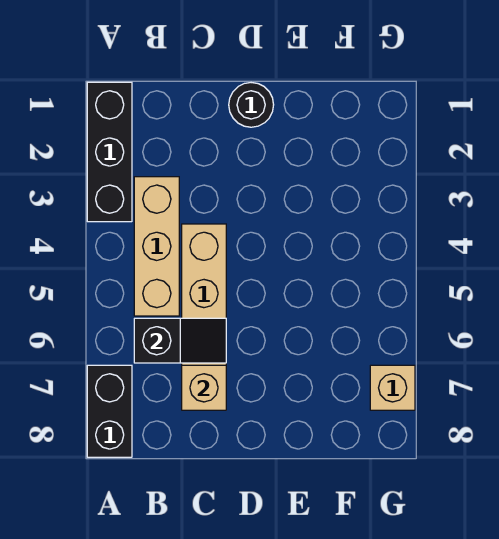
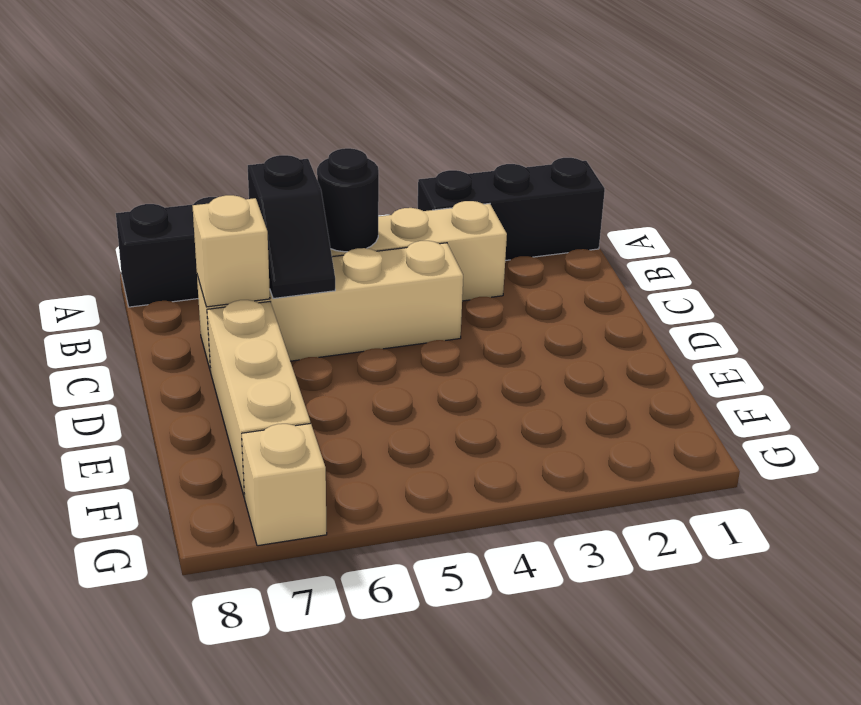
black 1x1 round brick [229,83,274,127] -> black 1x1 round brick moved to [317,148,379,252]
none -> tan 1x3 brick [207,300,310,498]

